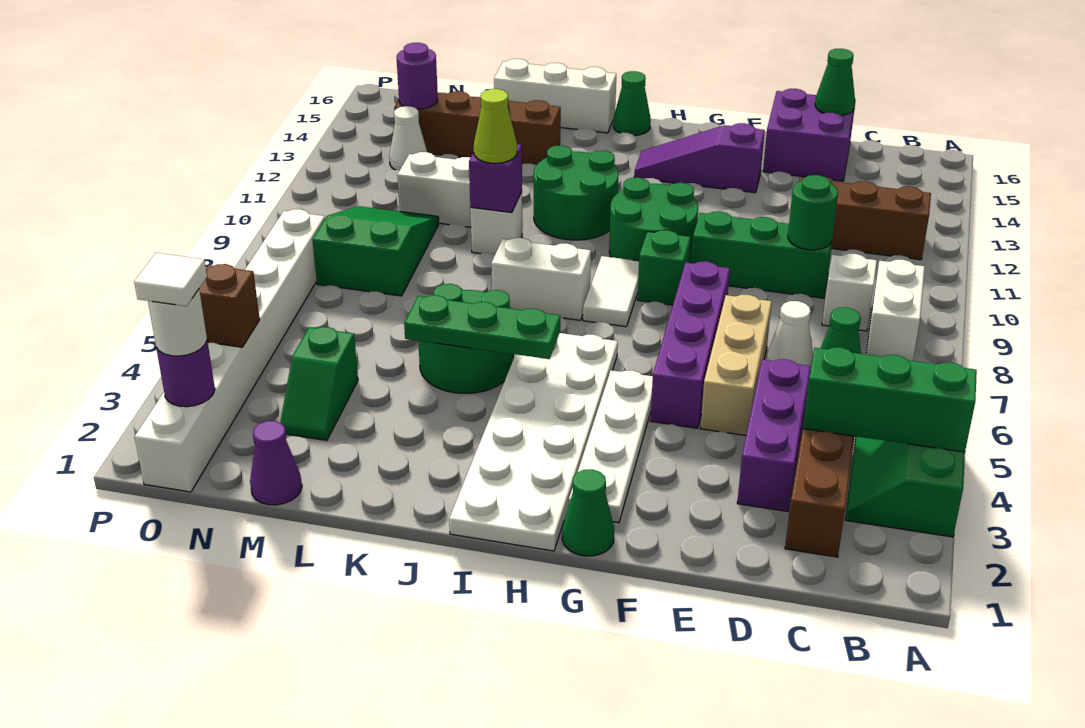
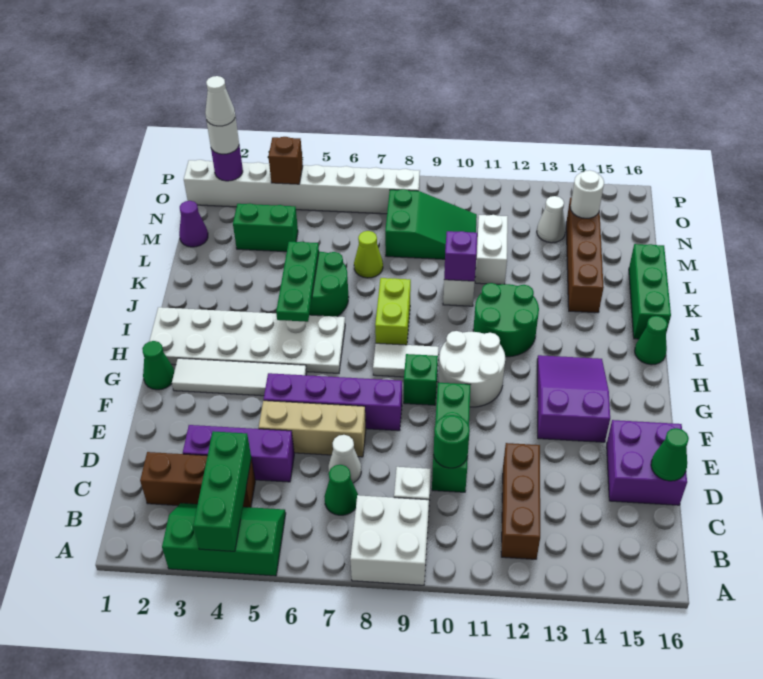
white 1x2 brick [866,260,925,361] -> white 2x2 brick [350,495,429,585]
purple 1x3 slope [634,123,765,193] -> purple 2x3 slope [537,355,610,442]
white 1x4 plate [569,370,653,523] -> white 1x4 tile [172,358,307,396]
green 2x2 round brick [609,178,698,263] -> white 2x2 round brick [439,331,505,407]
white 1x2 brick [491,238,591,320] -> lime 1x2 brick [375,278,411,345]
white 1x3 brick [494,59,616,133] -> green 1x3 brick [629,244,671,339]
lime 1x1 cone [474,89,517,163] -> lime 1x1 cone moved to [354,231,383,278]
green 1x2 slope [280,327,358,440] -> green 1x2 brick [233,204,298,252]
purple 1x1 round brick [397,43,438,109] -> white 1x1 round brick [570,170,604,218]
white 1x1 tile [134,253,207,306] -> white 1x1 cone [205,76,235,126]

